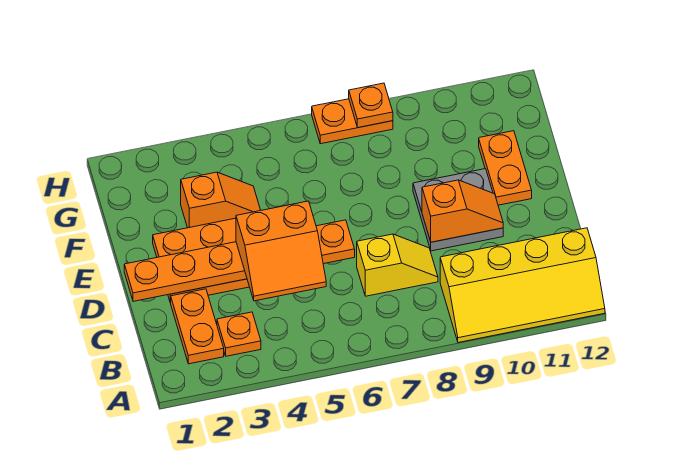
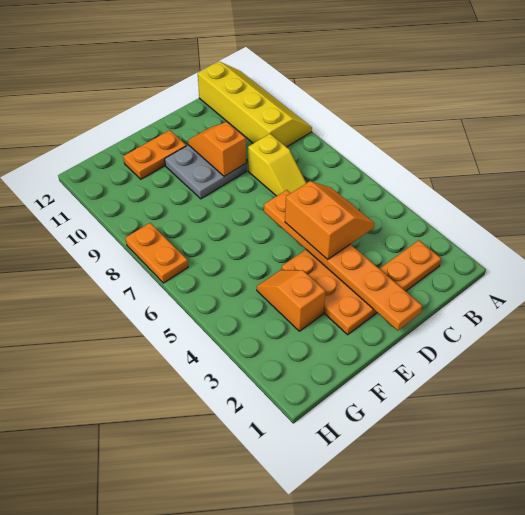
orange 1x1 plate [217,312,261,356] -> none
yellow 1x2 slope [357,234,438,296] -> yellow 1x2 slope turned to [248,134,306,196]
orange 1x1 plate [349,83,393,128] -> none

